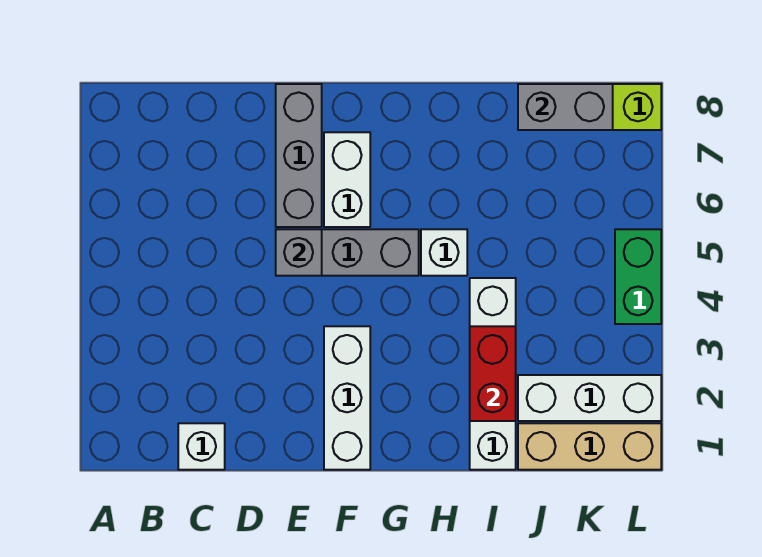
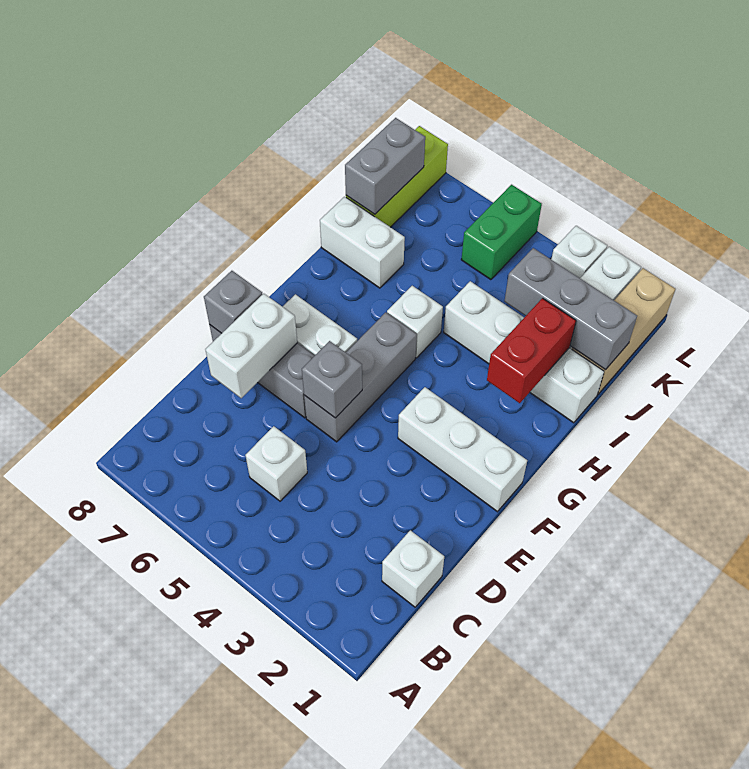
none -> white 1x1 brick [245,426,307,501]
none -> white 1x2 brick [205,294,297,398]
none -> grey 1x1 brick [204,271,263,333]
red 1x2 brick [470,326,516,421] -> red 1x2 brick turned to [487,298,576,403]
none -> white 1x2 brick [320,197,405,288]
none -> grey 1x3 brick [504,248,637,370]
none -> white 1x1 brick [551,226,607,278]
green 1x2 brick [615,229,661,324] -> green 1x2 brick turned to [461,185,542,280]

